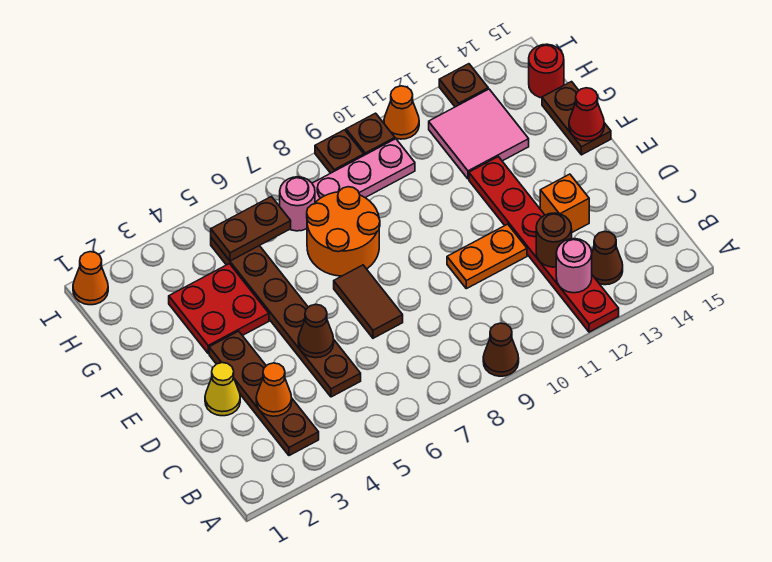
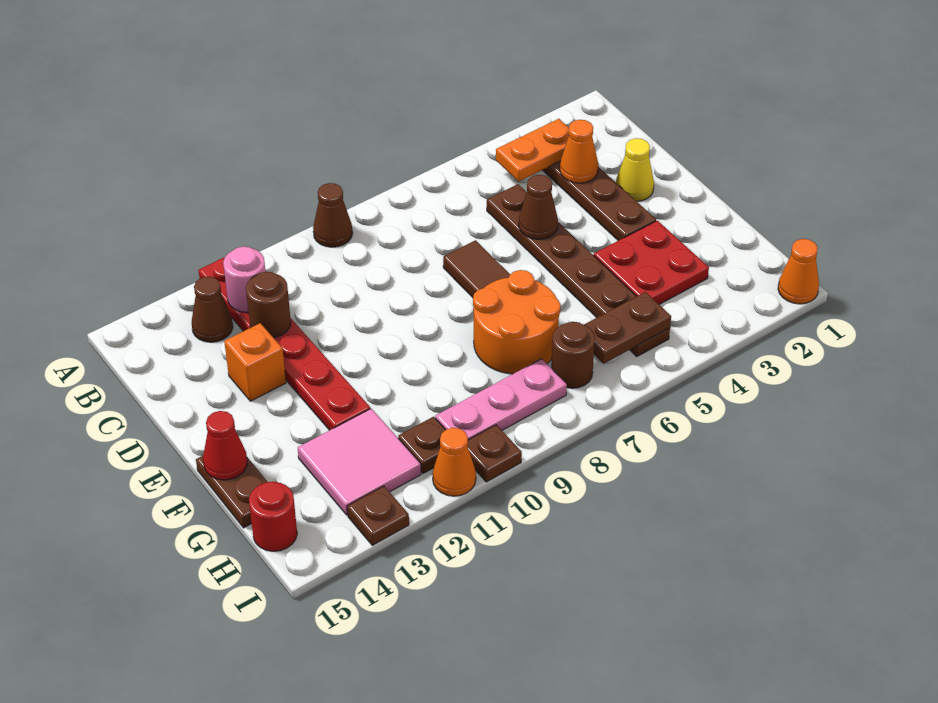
orange 1x2 plate [447,224,527,289] -> orange 1x2 plate moved to [496,119,569,181]
pink 1x1 round brick [280,177,315,231] -> brown 1x1 round brick [551,322,595,388]
brown 1x1 plate [315,130,364,173] -> brown 1x1 plate moved to [398,417,446,473]

